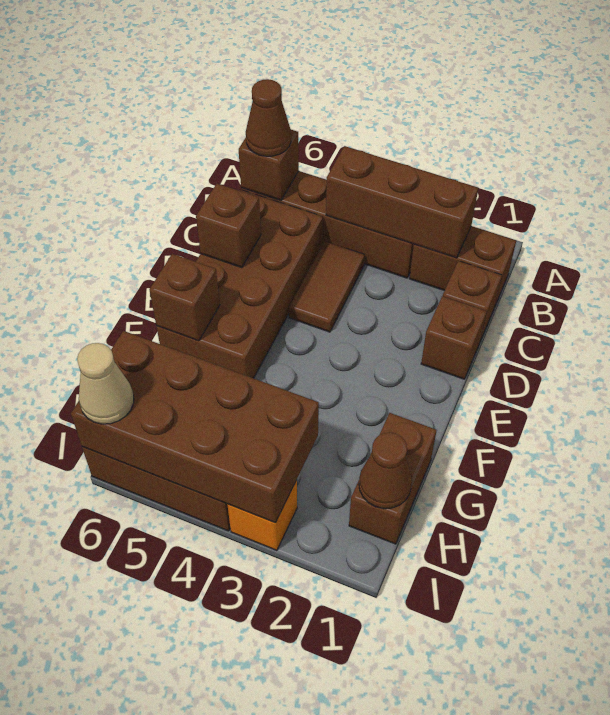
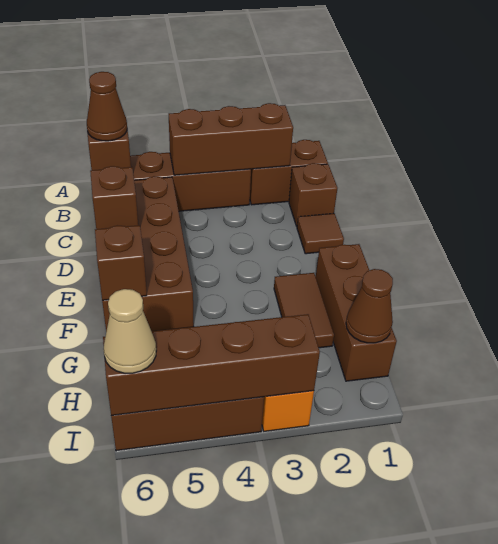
brown 1x2 tile [289,241,365,332] -> brown 1x2 tile moved to [274,273,334,348]
brown 1x1 brick [421,296,487,379] -> brown 1x1 tile [297,213,344,254]
brown 1x2 brick [349,413,437,544] -> brown 1x3 brick [316,244,397,381]
brown 2x4 brick [71,331,319,523] -> brown 1x4 brick [103,314,320,416]

